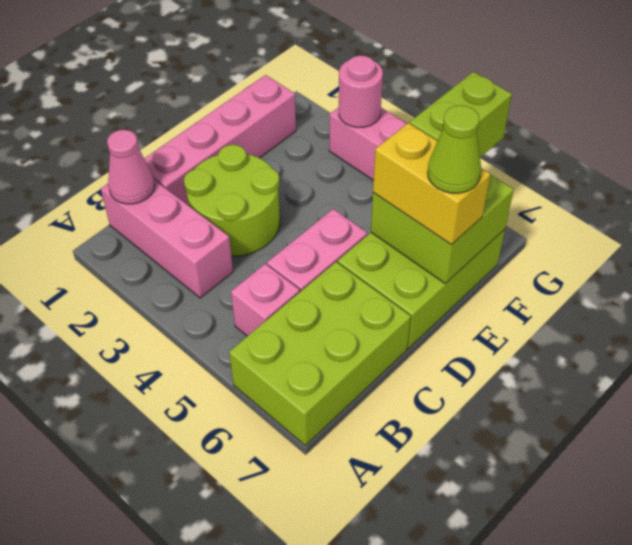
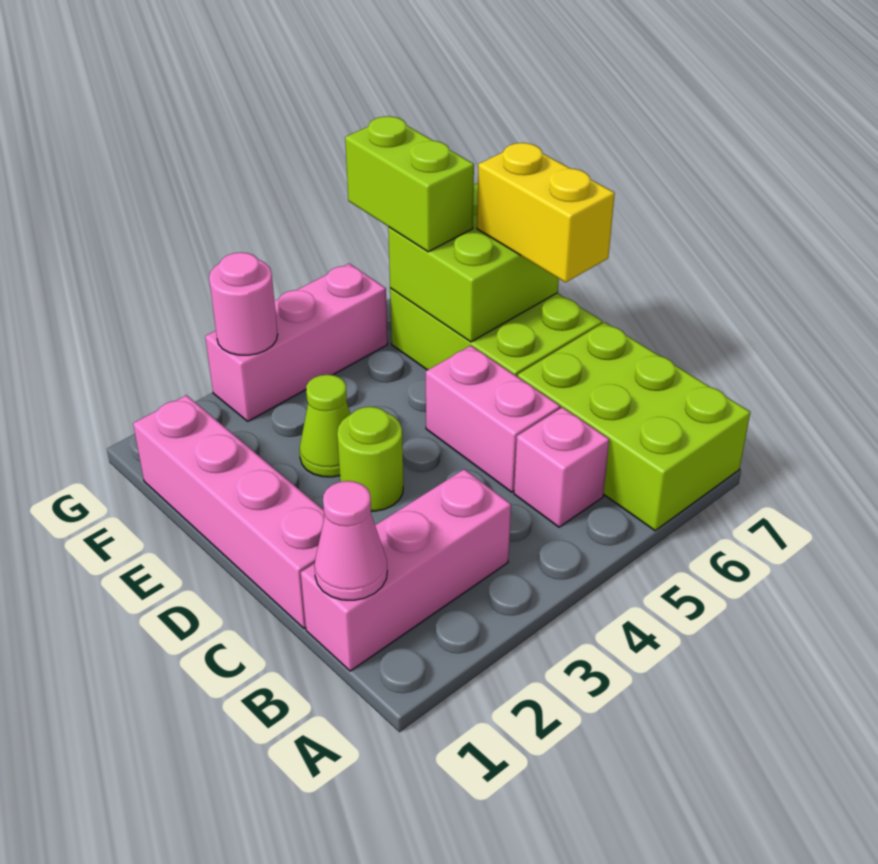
lime 2x2 round brick [184,145,280,256] -> lime 1x1 round brick [337,407,403,511]
yellow 1x2 brick [373,123,490,245] -> yellow 1x2 brick turned to [477,143,615,282]
lime 1x1 cone [428,105,481,193] -> lime 1x1 cone moved to [299,375,351,477]

